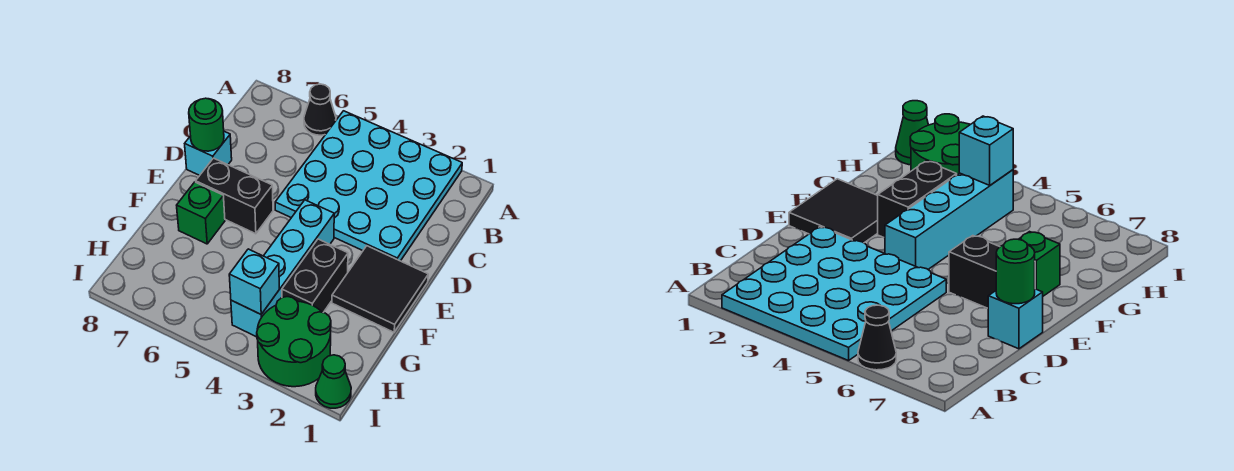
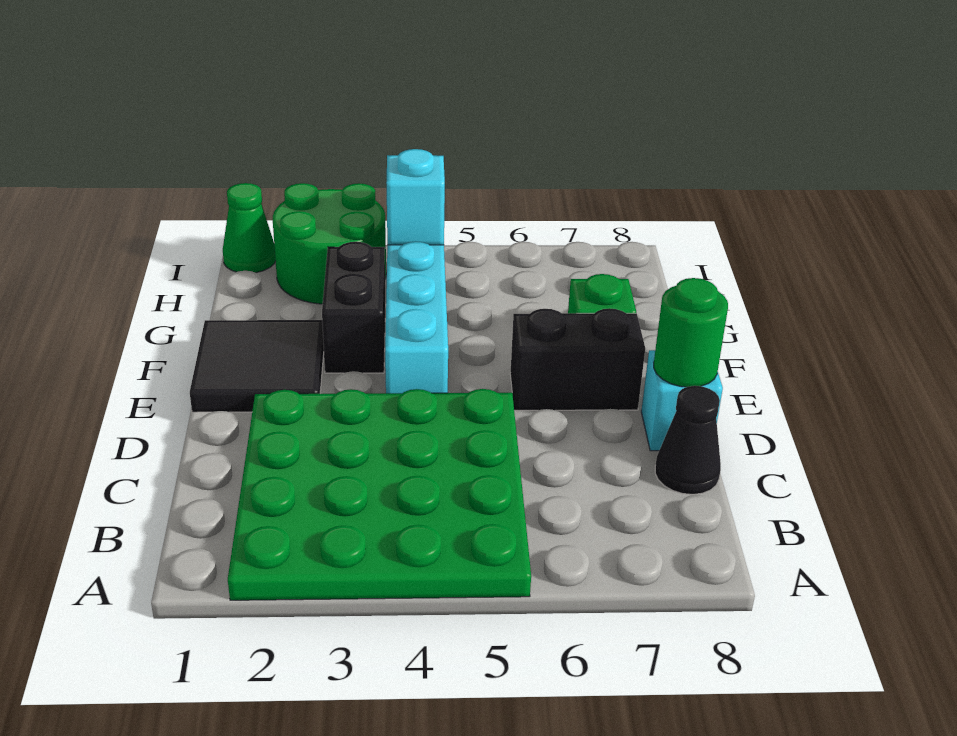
cyan 4x4 plate [275,111,462,261] -> green 4x4 plate [228,389,531,600]
black 1x1 cone [304,84,336,135] -> black 1x1 cone moved to [655,386,721,494]

